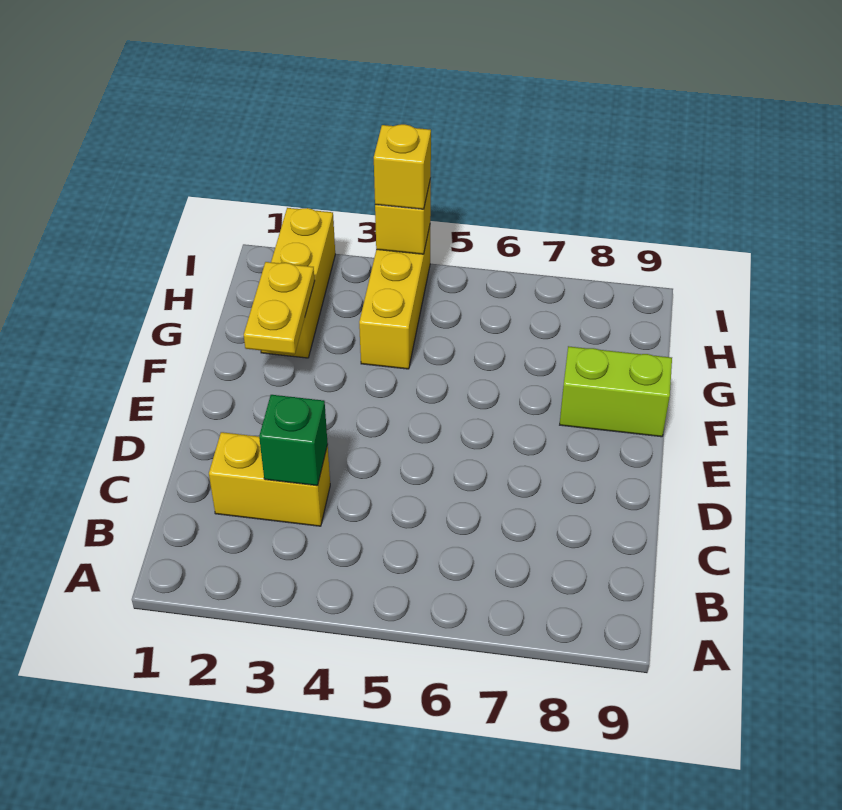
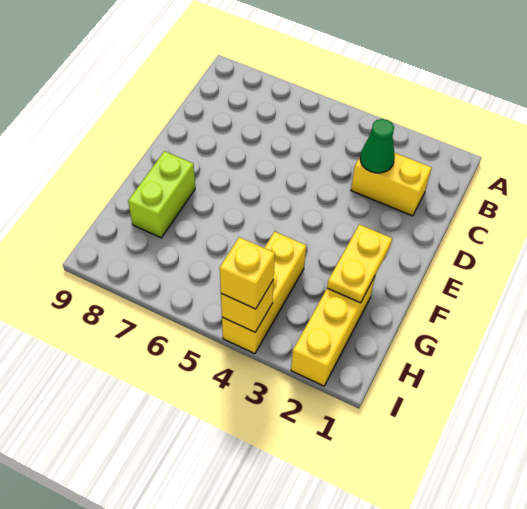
green 1x1 brick [259,395,328,486] -> green 1x1 cone [360,119,395,173]
lime 1x2 brick [560,346,672,437] -> lime 1x2 brick turned to [128,151,195,238]

